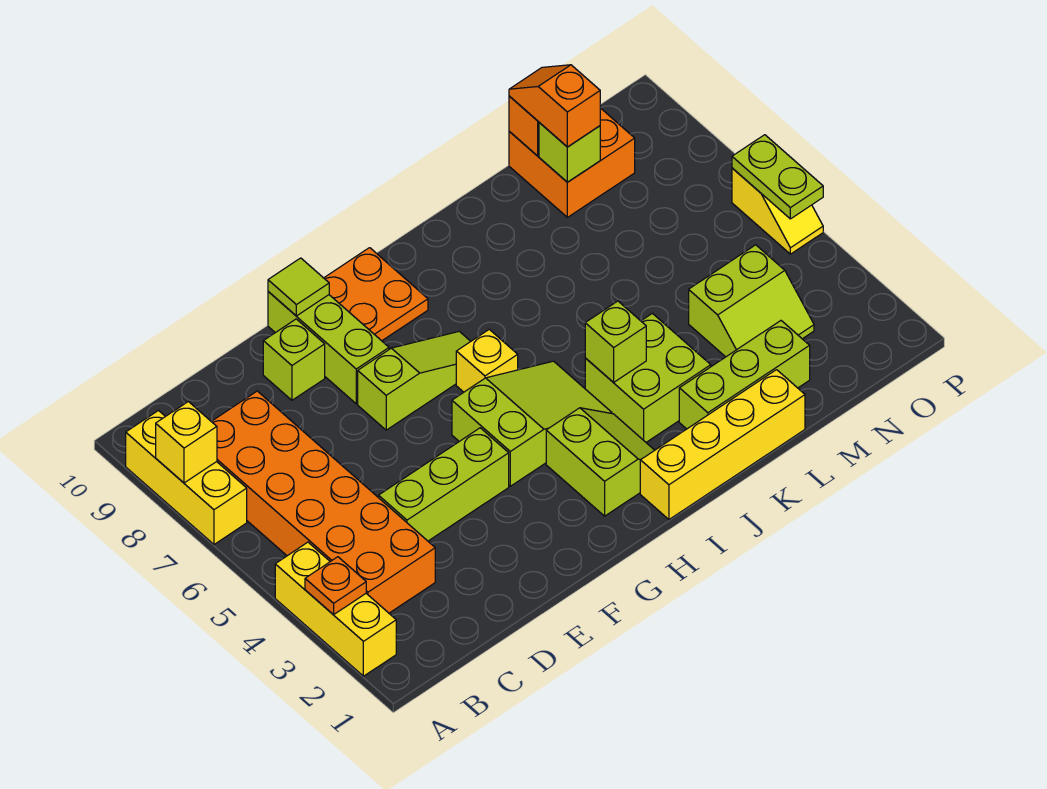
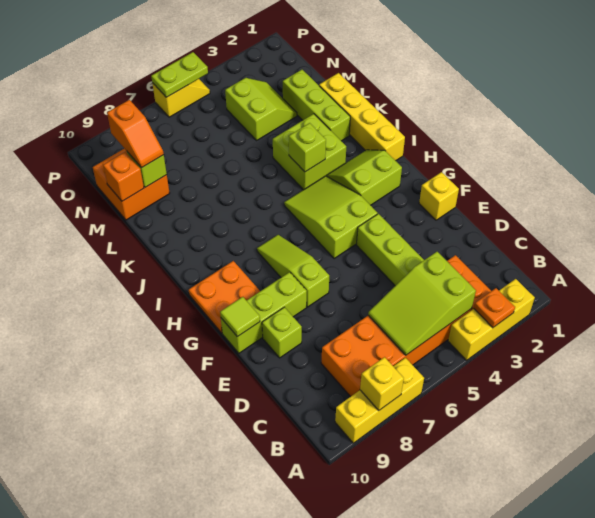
none -> lime 2x3 slope [368,252,476,355]
yellow 1x1 brick [456,329,518,392] -> yellow 1x1 brick moved to [419,172,459,220]
orange 1x2 slope [509,65,600,147] -> orange 1x2 slope turned to [107,100,164,168]

